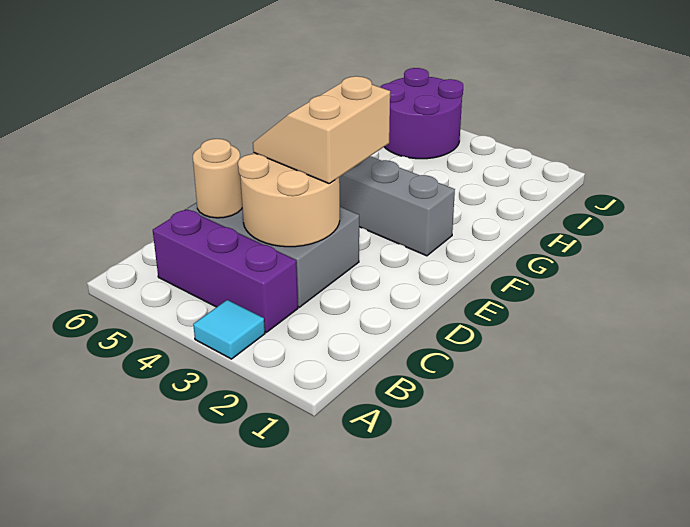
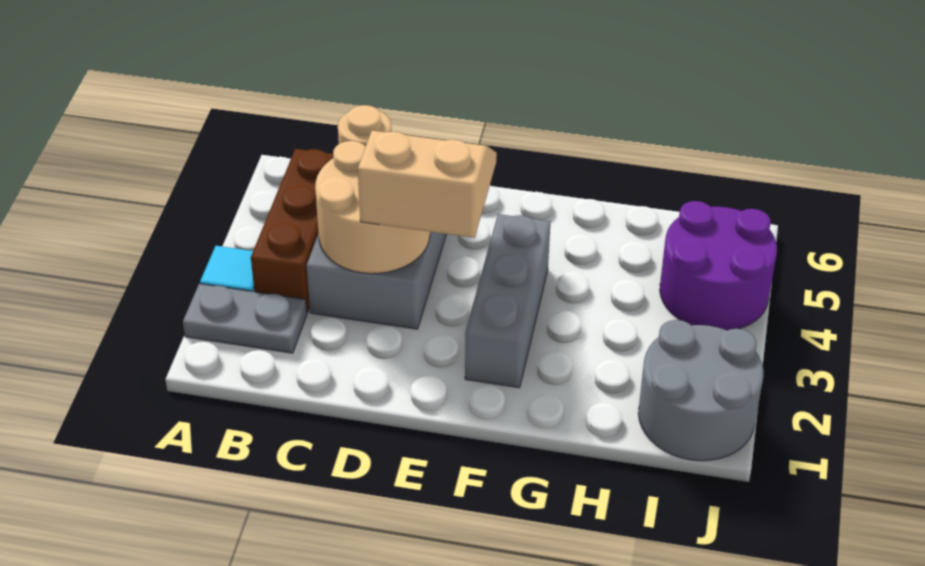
none -> grey 1x2 plate [183,284,307,353]
purple 1x3 brick [153,209,298,332] -> brown 1x3 brick [251,149,333,313]
none -> grey 2x2 round brick [638,320,763,461]

